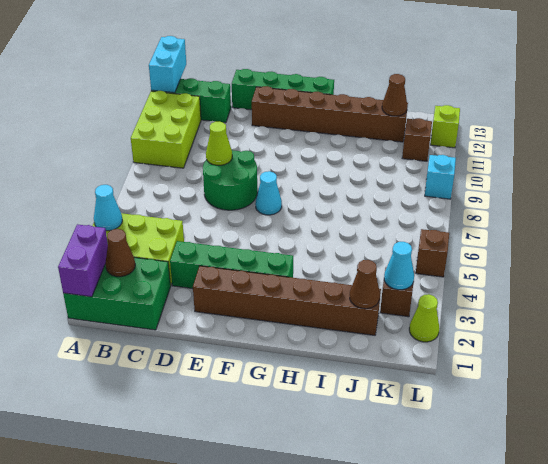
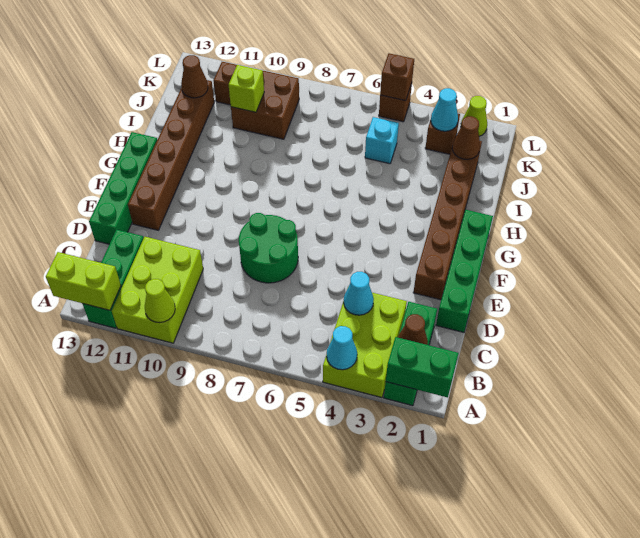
green 2x3 brick [63,258,171,330] -> green 1x3 brick [384,302,437,406]
purple 1x2 brick [58,224,108,297] -> green 1x2 brick [386,337,458,397]
lime 2x3 brick [131,91,201,168] -> lime 2x3 brick turned to [112,237,203,343]
cyan 1x2 brick [149,36,186,93] -> lime 1x2 brick [46,252,121,310]
green 1x4 brick [170,241,293,289] -> green 1x4 brick moved to [436,210,493,332]
lime 1x1 cone [206,122,232,165] -> lime 1x1 cone moved to [145,279,175,323]
cyan 1x1 cone [255,171,282,215] -> cyan 1x1 cone moved to [344,272,374,315]
none -> brown 2x2 brick [231,71,299,139]
none -> brown 1x1 brick [380,53,414,101]
cyan 1x1 brick [425,155,456,199] -> cyan 1x1 brick moved to [365,117,399,164]
lime 1x1 brick [430,105,460,148] -> lime 1x1 brick moved to [229,65,264,112]

